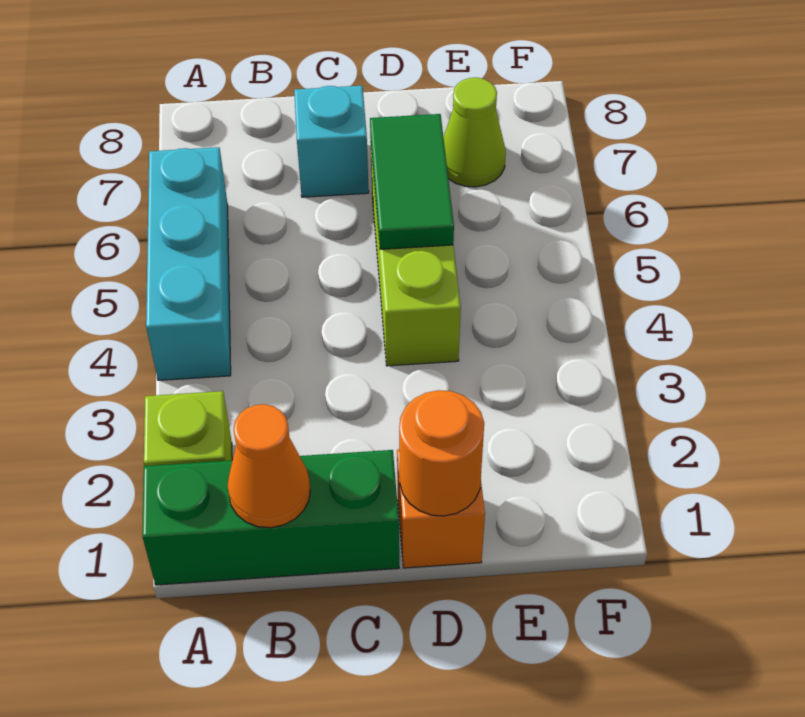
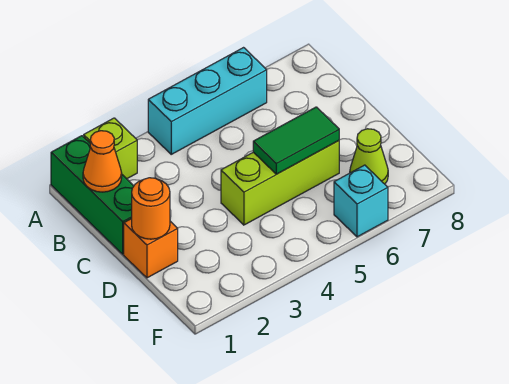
cyan 1x1 brick [294,86,369,197] -> cyan 1x1 brick moved to [334,165,388,237]

